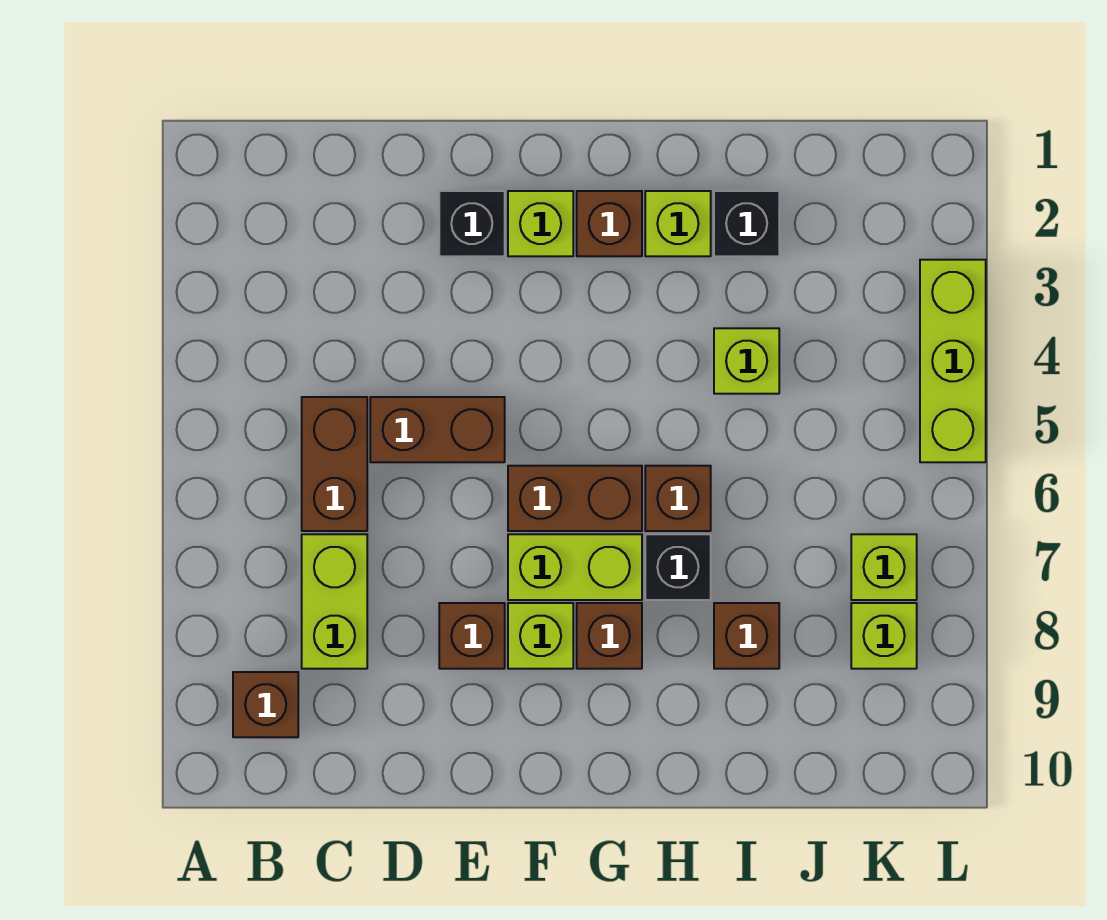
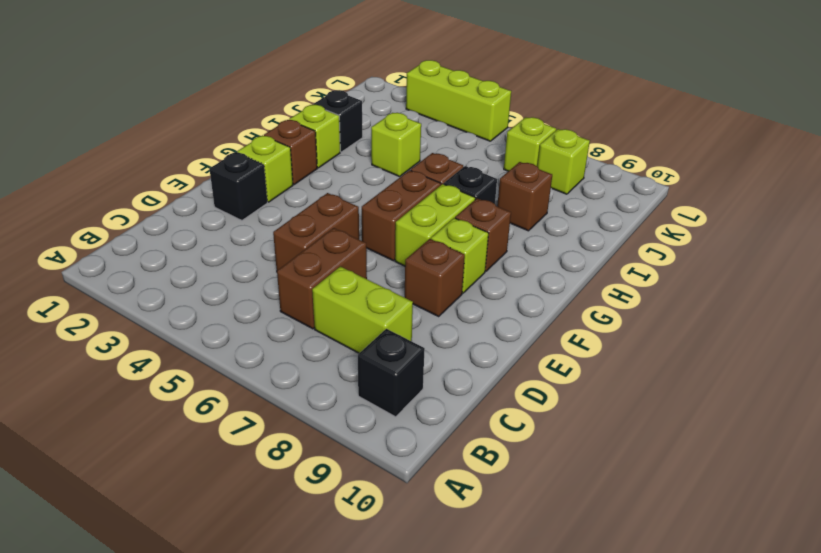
brown 1x1 brick [233,672,298,737] -> black 1x1 brick [358,329,425,417]
brown 1x2 brick [302,397,367,531] -> brown 1x2 brick turned to [277,228,367,329]

